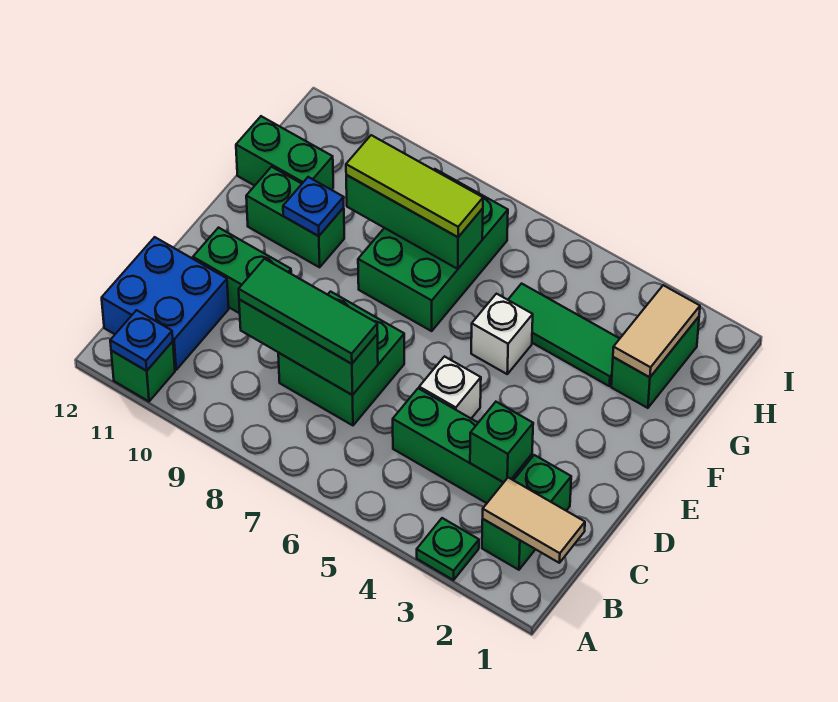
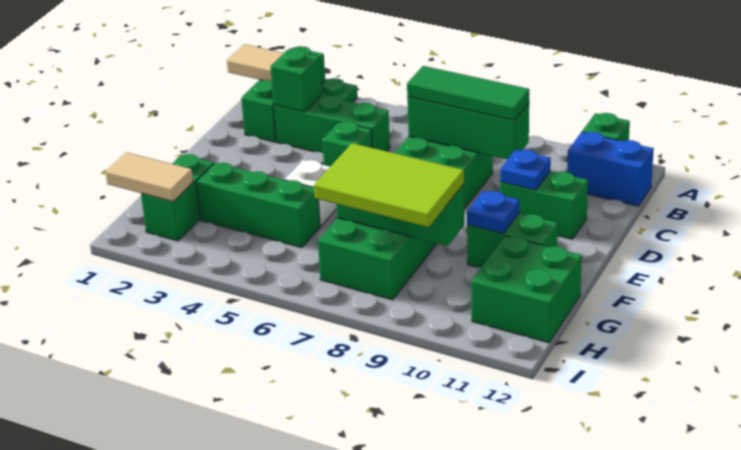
blue 1x1 plate [110,310,173,371] -> blue 1x1 plate moved to [500,149,551,190]
green 1x2 brick [482,455,571,570] -> green 1x3 brick [241,46,325,142]
blue 2x2 brick [102,237,229,370] -> blue 1x2 brick [567,132,654,206]
white 1x1 brick [419,357,481,418] -> green 1x1 brick [322,121,372,167]
tan 1x2 tile [613,285,700,377] -> tan 1x2 tile turned to [105,152,193,201]
green 1x3 tile [508,284,620,386] -> green 1x3 brick [196,163,320,248]
lime 1x3 tile [346,135,483,237] -> lime 2x3 tile [314,143,464,227]
green 1x2 brick [236,116,333,190] -> green 2x2 brick [471,236,582,343]

